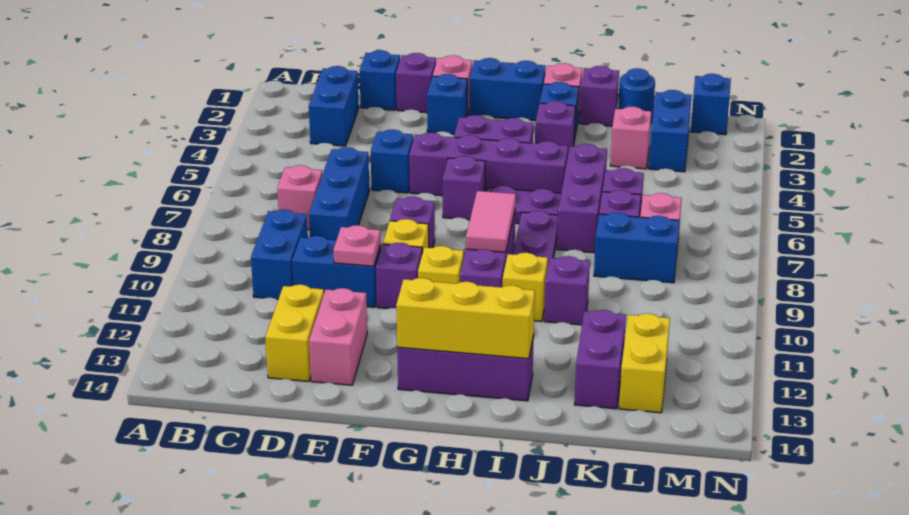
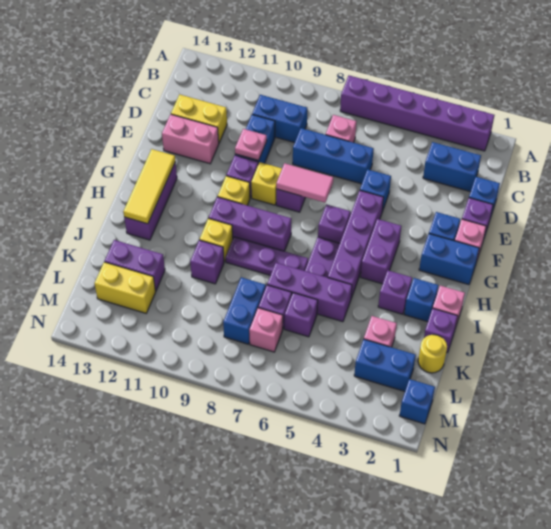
none -> purple 1x6 brick [340,76,494,151]
blue 1x2 brick [469,58,546,121] -> blue 1x2 brick turned to [419,234,479,285]
yellow 1x3 brick [396,278,535,359] -> yellow 1x3 tile [123,149,175,224]
pink 1x2 tile [466,191,516,252] -> pink 1x2 tile moved to [276,163,333,203]
blue 1x1 round brick [618,68,655,123] -> yellow 1x1 round brick [418,335,447,373]

